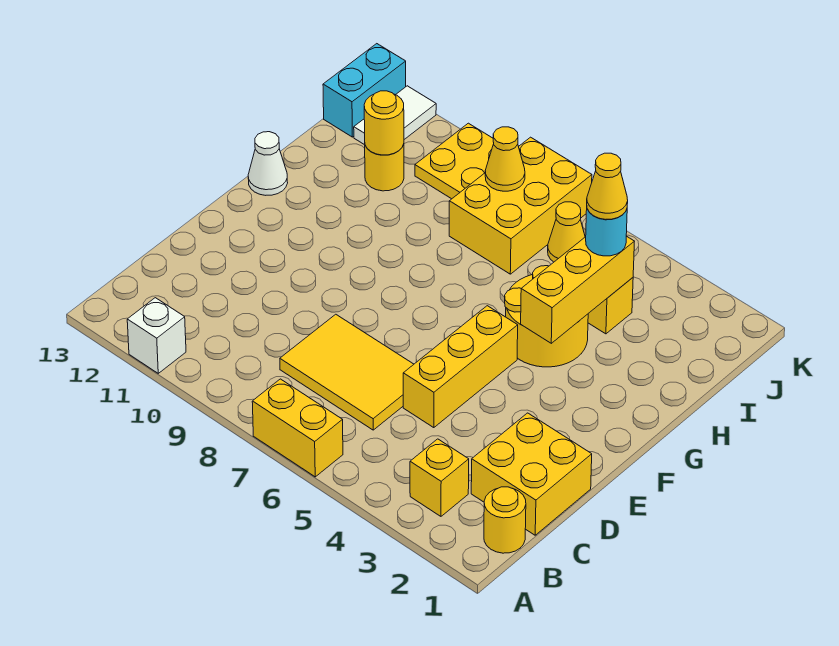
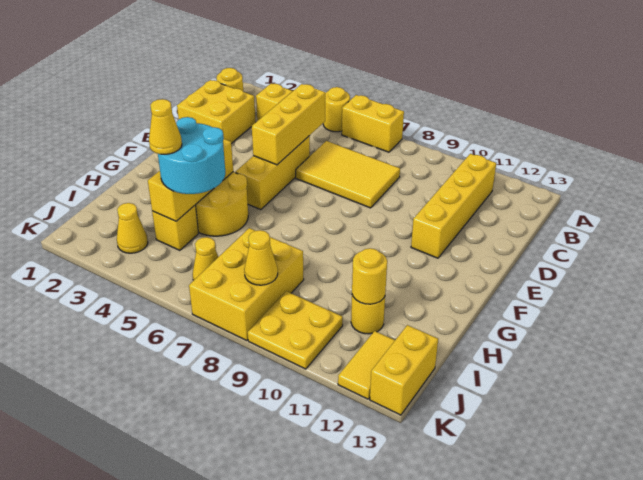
none -> yellow 1x1 round brick [323,87,350,132]
white 1x1 brick [127,298,186,373] -> none
none -> yellow 1x4 brick [411,154,496,258]
none -> yellow 1x3 brick [252,84,325,165]
white 1x1 cone [248,132,288,195] -> none
cyan 1x1 round brick [586,209,627,256] -> cyan 2x2 round brick [158,117,225,194]
none -> yellow 1x1 cone [117,203,148,253]
white 1x2 tile [354,86,436,145] -> yellow 1x2 tile [338,331,395,399]
cyan 1x2 brick [323,44,406,137] -> yellow 1x2 brick [370,325,438,415]

